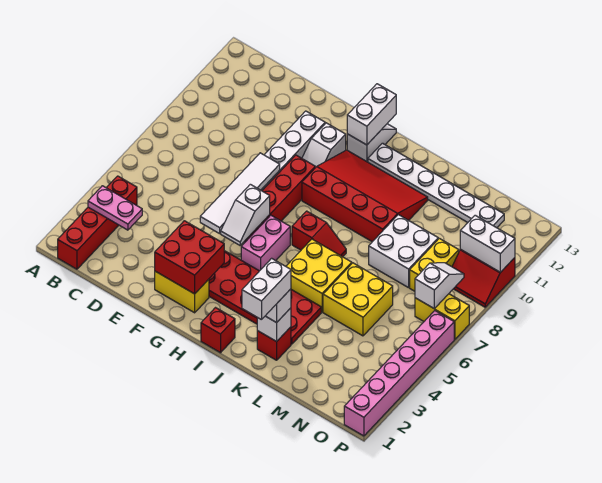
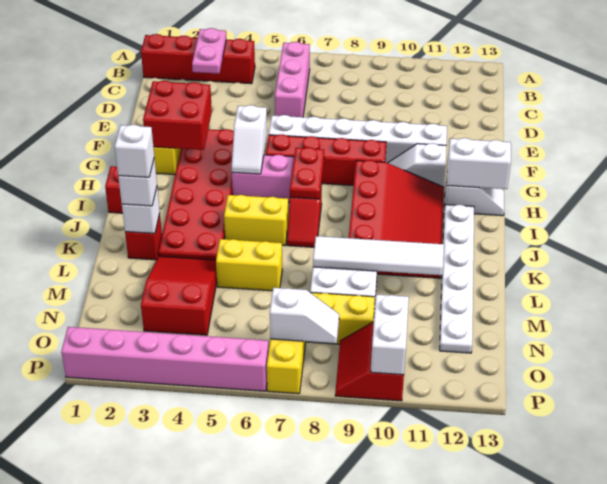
none -> pink 1x3 brick [275,42,310,117]
white 1x4 tile [200,153,280,234] -> white 1x4 tile moved to [313,236,444,275]
white 1x2 slope [221,184,270,245] -> white 1x2 slope turned to [232,105,267,174]
none -> red 1x2 plate [290,147,324,199]
yellow 2x2 brick [286,239,352,312] -> yellow 1x2 brick [224,195,288,246]
white 1x2 brick [242,258,291,320] -> white 1x1 brick [115,125,154,177]
none -> red 2x3 slope [141,256,217,335]
yellow 2x2 brick [323,263,393,336] -> yellow 1x2 brick [216,239,282,291]

